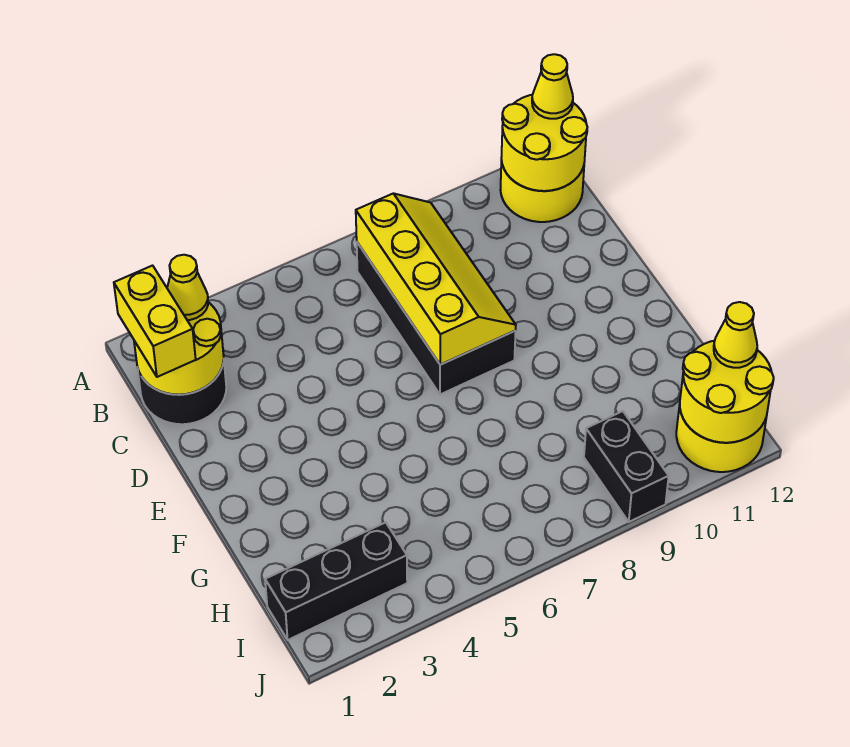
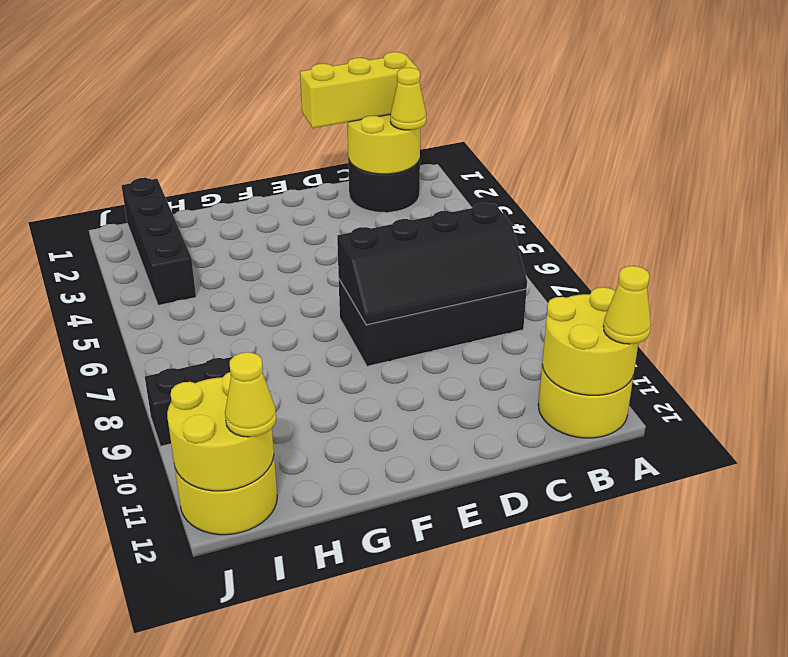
yellow 1x2 brick [114,266,196,377] -> yellow 1x3 brick [300,52,418,128]
yellow 2x4 slope [356,193,516,365] -> black 2x4 slope [337,203,527,325]
black 1x3 brick [265,522,407,640] -> black 1x4 brick [121,178,196,305]

